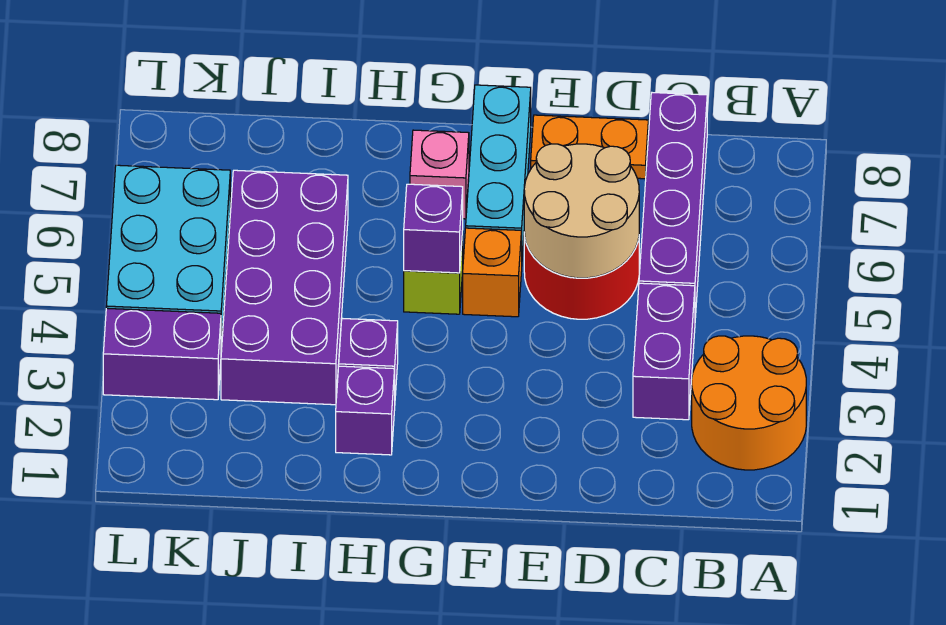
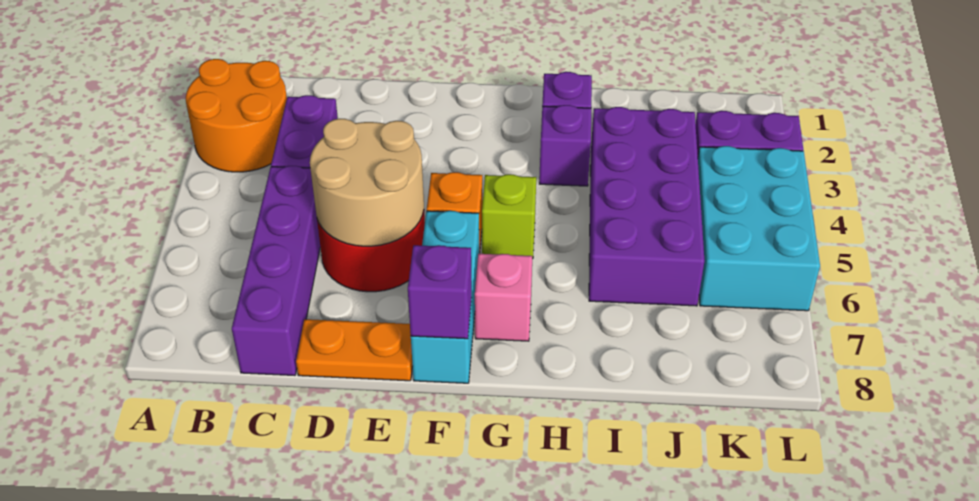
purple 1x1 brick [404,184,463,273] -> purple 1x1 brick moved to [408,245,472,339]

